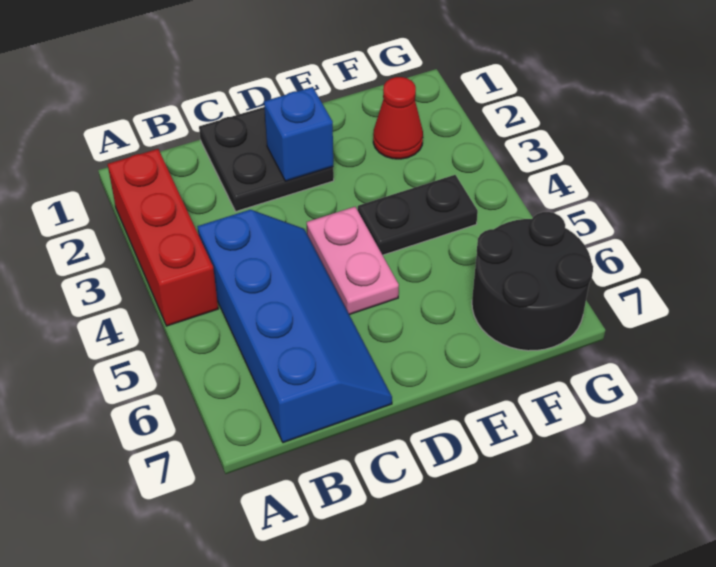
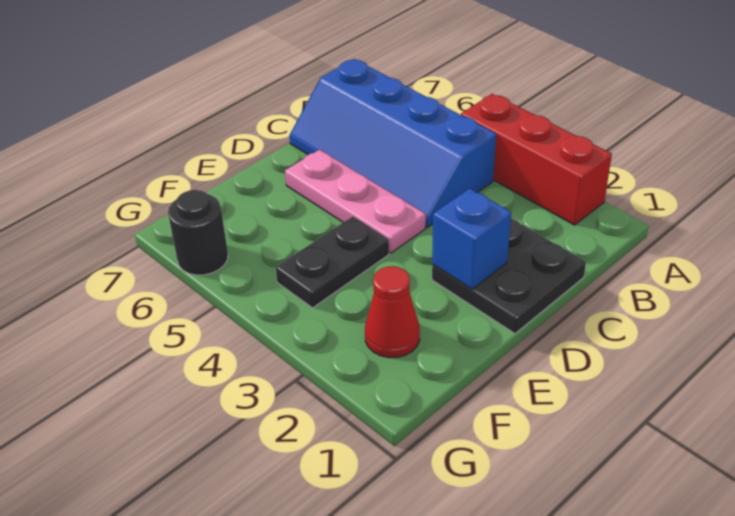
pink 1x2 plate [307,207,399,315] -> pink 1x3 plate [285,150,426,253]
black 2x2 round brick [472,212,593,351] -> black 1x1 round brick [168,190,228,275]

